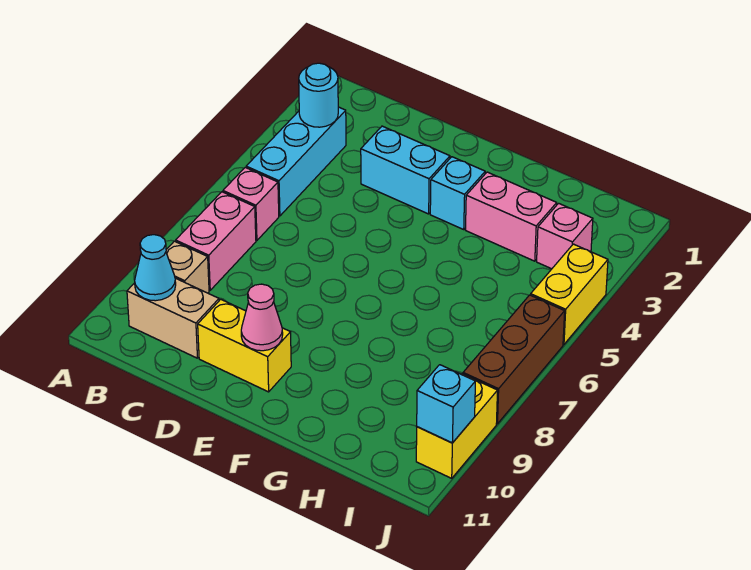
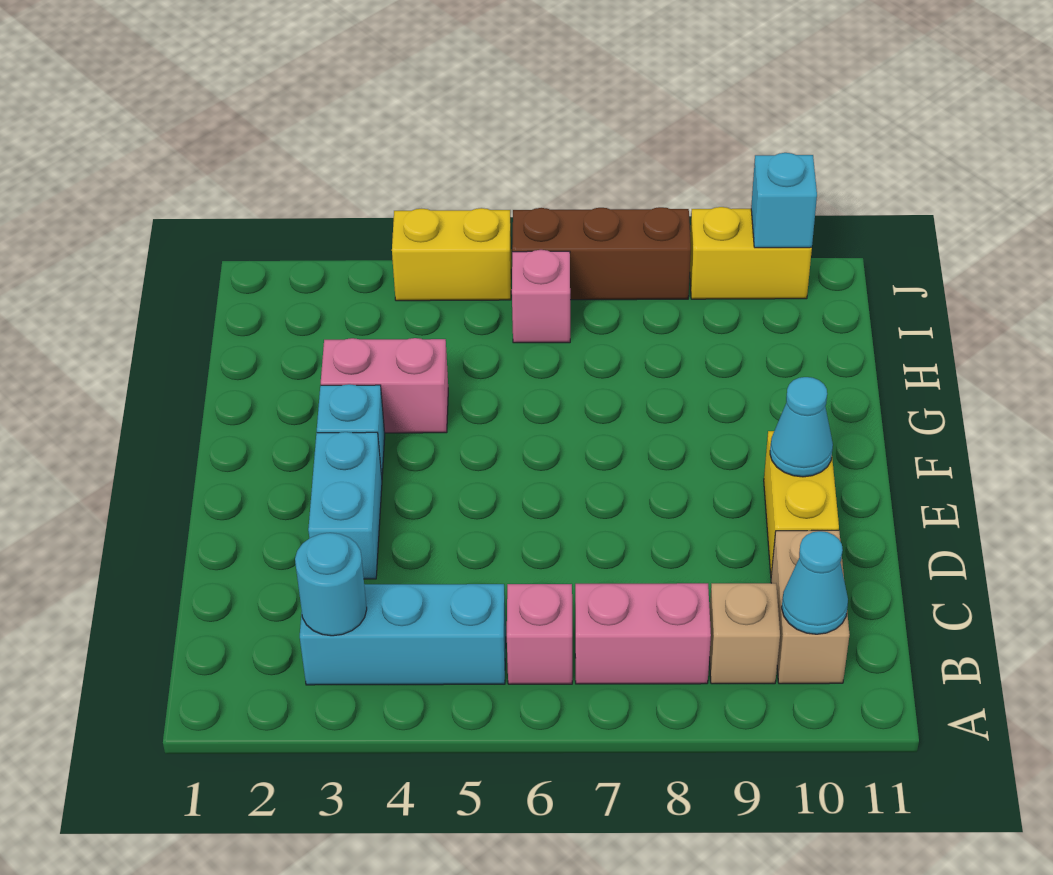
pink 1x1 cone [241,284,283,351] -> cyan 1x1 cone [770,377,833,477]
pink 1x2 brick [466,172,557,261] -> pink 1x2 brick turned to [321,338,448,433]
pink 1x1 brick [537,203,593,269] -> pink 1x1 brick moved to [512,250,570,343]

